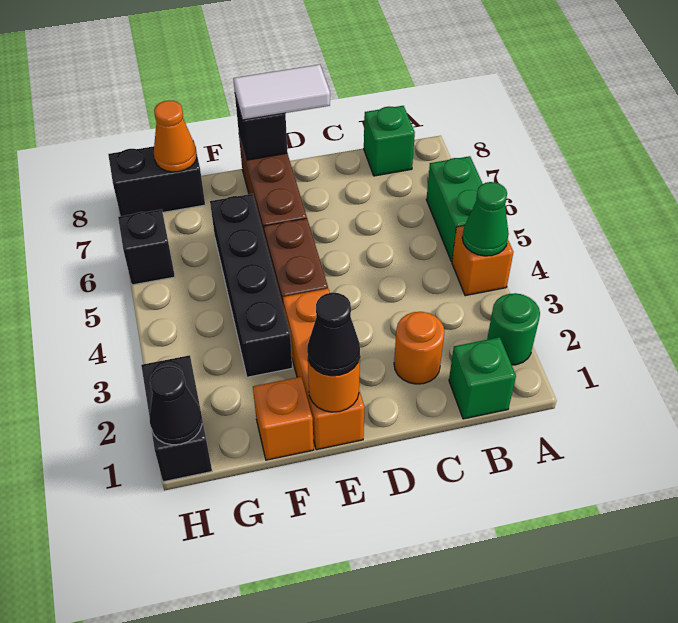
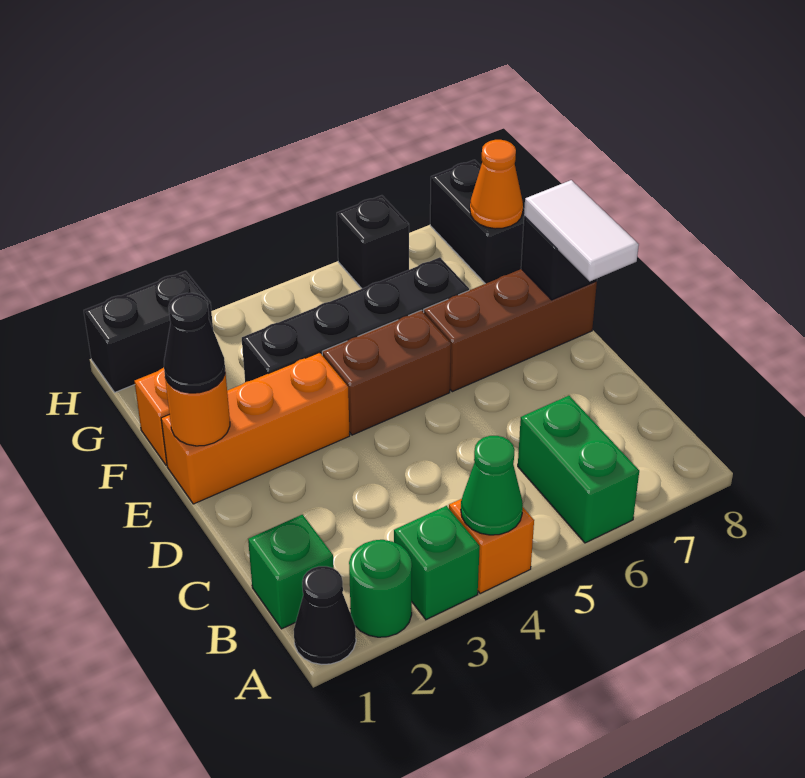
green 1x2 brick [426,156,483,262] -> green 1x2 brick turned to [518,396,639,543]
green 1x1 brick [364,106,415,176] -> green 1x1 brick moved to [394,506,480,620]
orange 1x1 round brick [394,312,445,384] -> none
black 1x1 cone [150,366,202,445] -> black 1x1 cone moved to [294,566,356,665]

